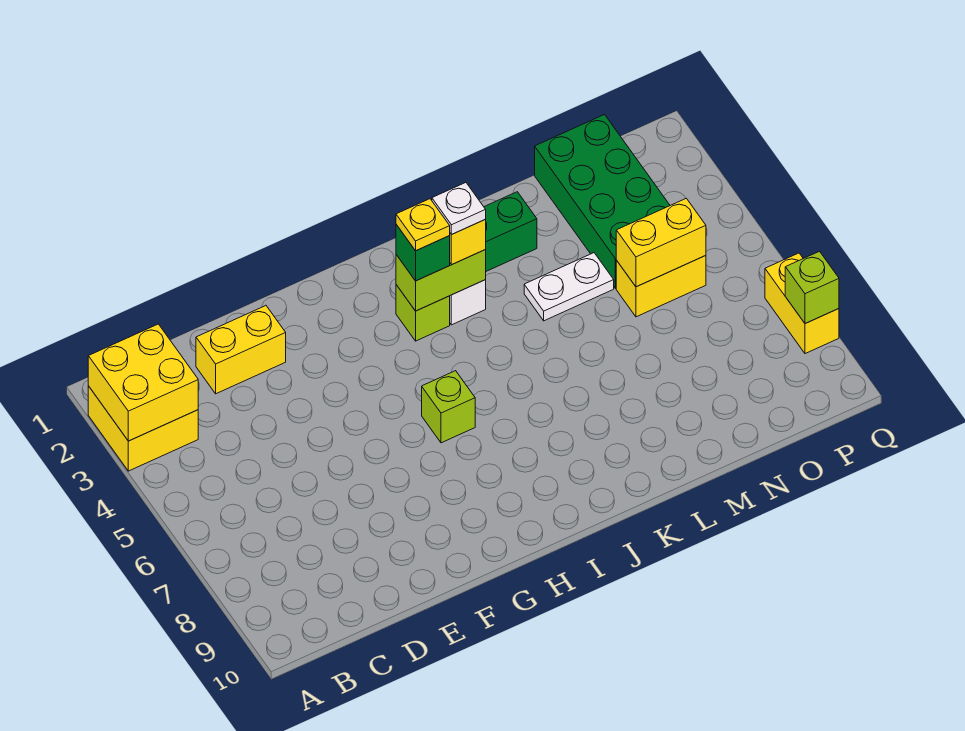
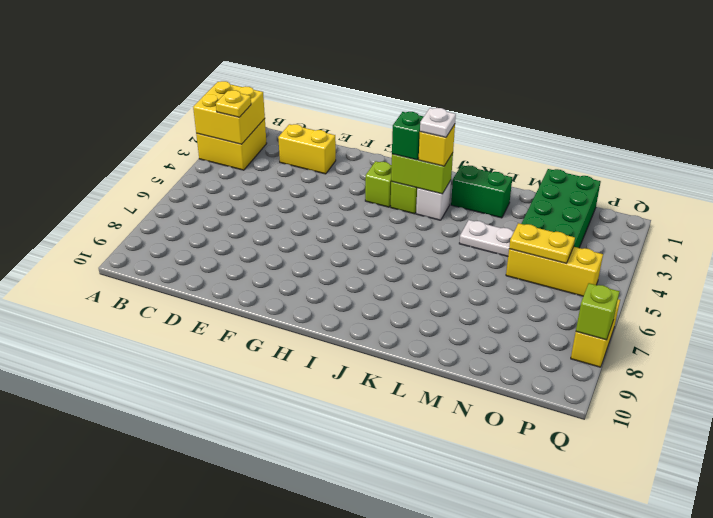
lime 1x1 brick [422,371,475,443] -> lime 1x1 brick moved to [365,161,392,207]
yellow 1x1 plate [396,199,450,251] -> yellow 1x1 plate moved to [216,90,251,117]
yellow 1x2 brick [616,256,706,317] -> yellow 1x3 brick [506,247,603,296]
yellow 1x2 brick [616,198,706,287] -> yellow 1x2 plate [509,223,575,263]

